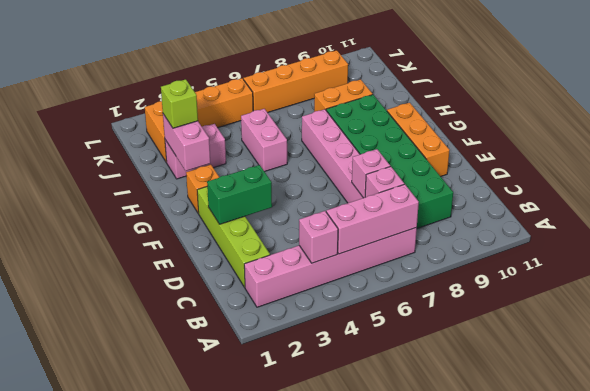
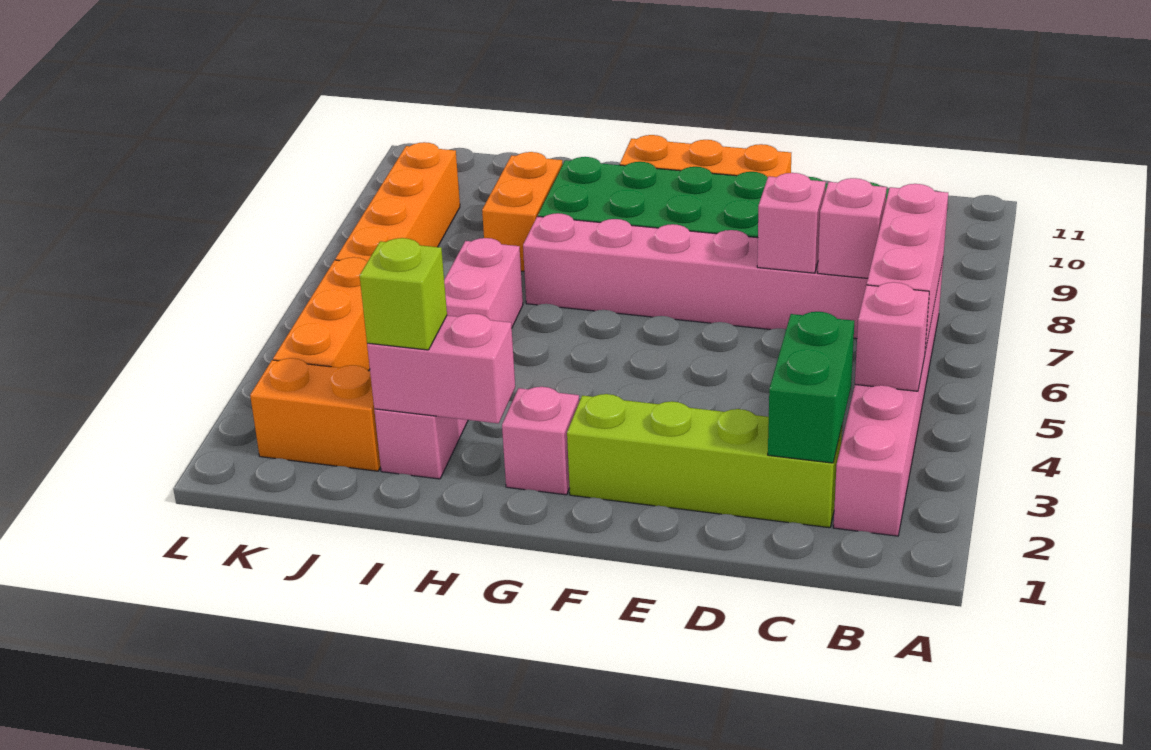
green 1x2 brick [207,165,272,224] -> green 1x2 brick moved to [768,312,854,463]
orange 1x1 brick [186,165,219,213] -> pink 1x1 brick [502,387,579,495]
pink 1x2 brick [241,109,287,172] -> pink 1x2 brick turned to [444,238,523,327]

